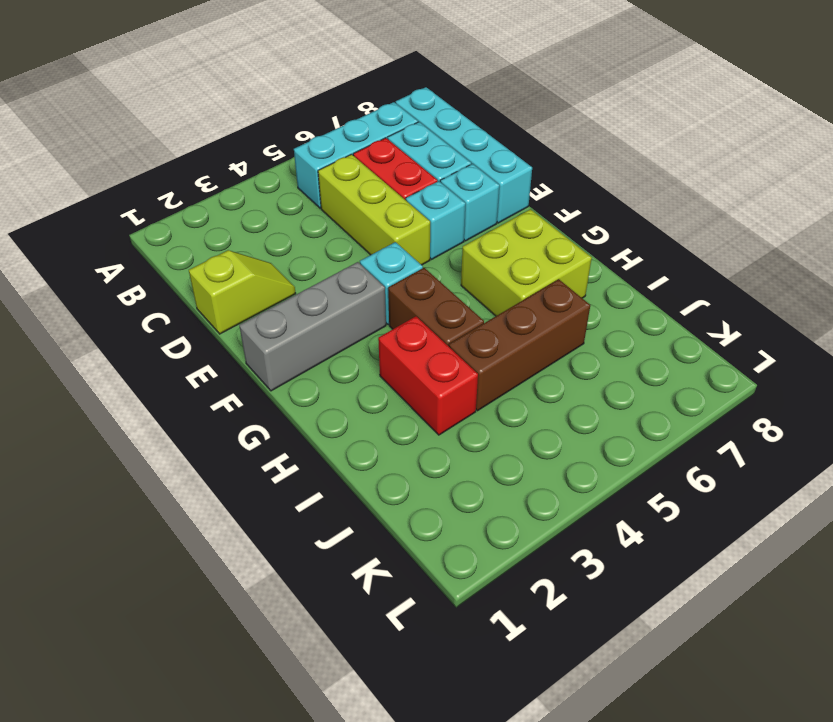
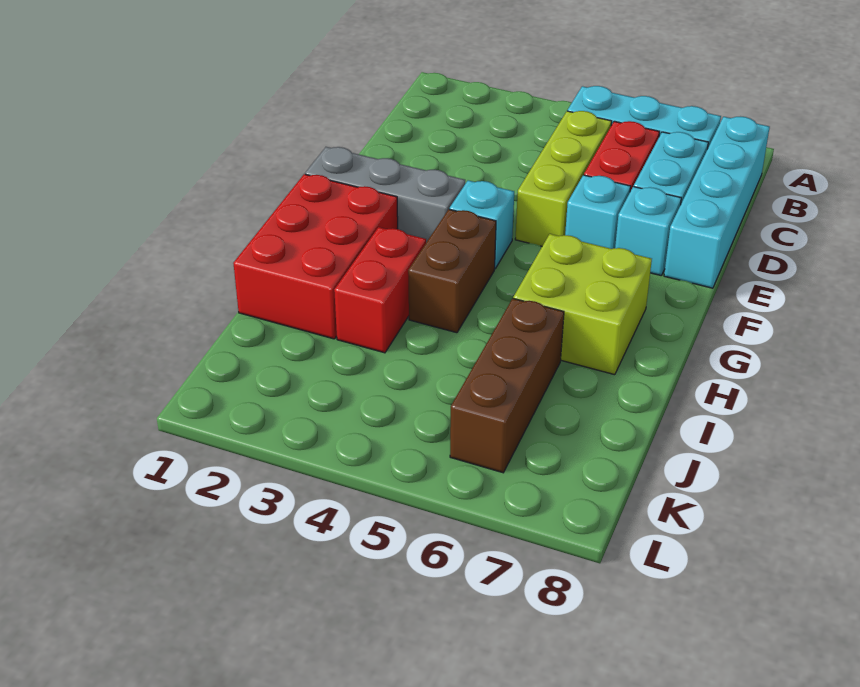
lime 1x2 slope [189,250,296,334] -> none
none -> red 2x3 brick [233,174,398,339]
brown 1x3 brick [449,279,590,411] -> brown 1x3 brick turned to [450,299,564,473]

